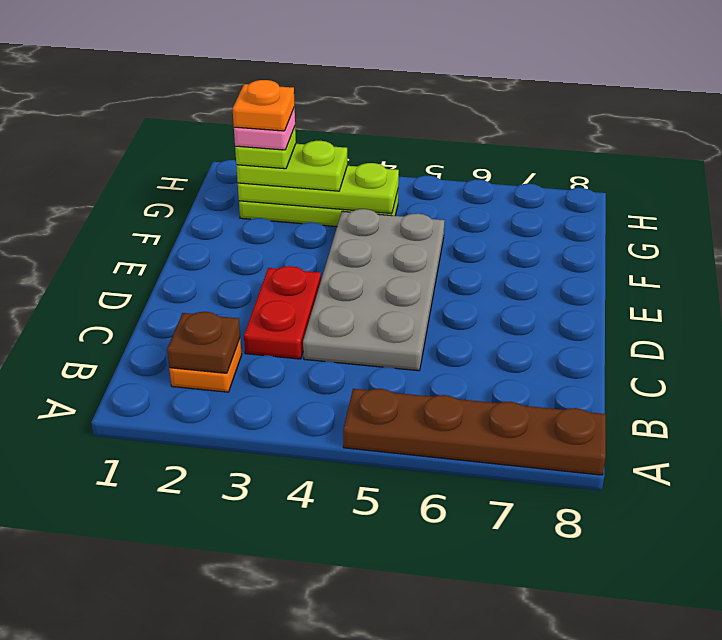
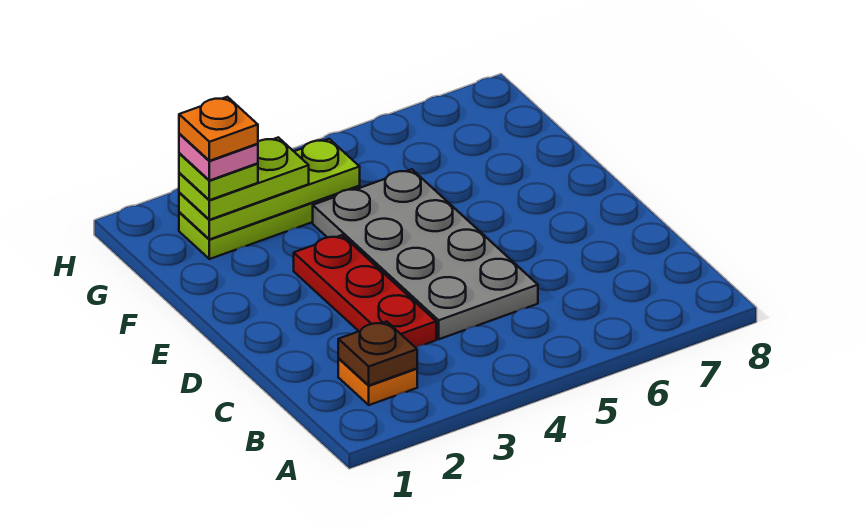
brown 1x4 plate [343,389,606,475] -> none
red 1x2 plate [244,266,321,359] -> red 1x3 plate [294,235,436,348]

